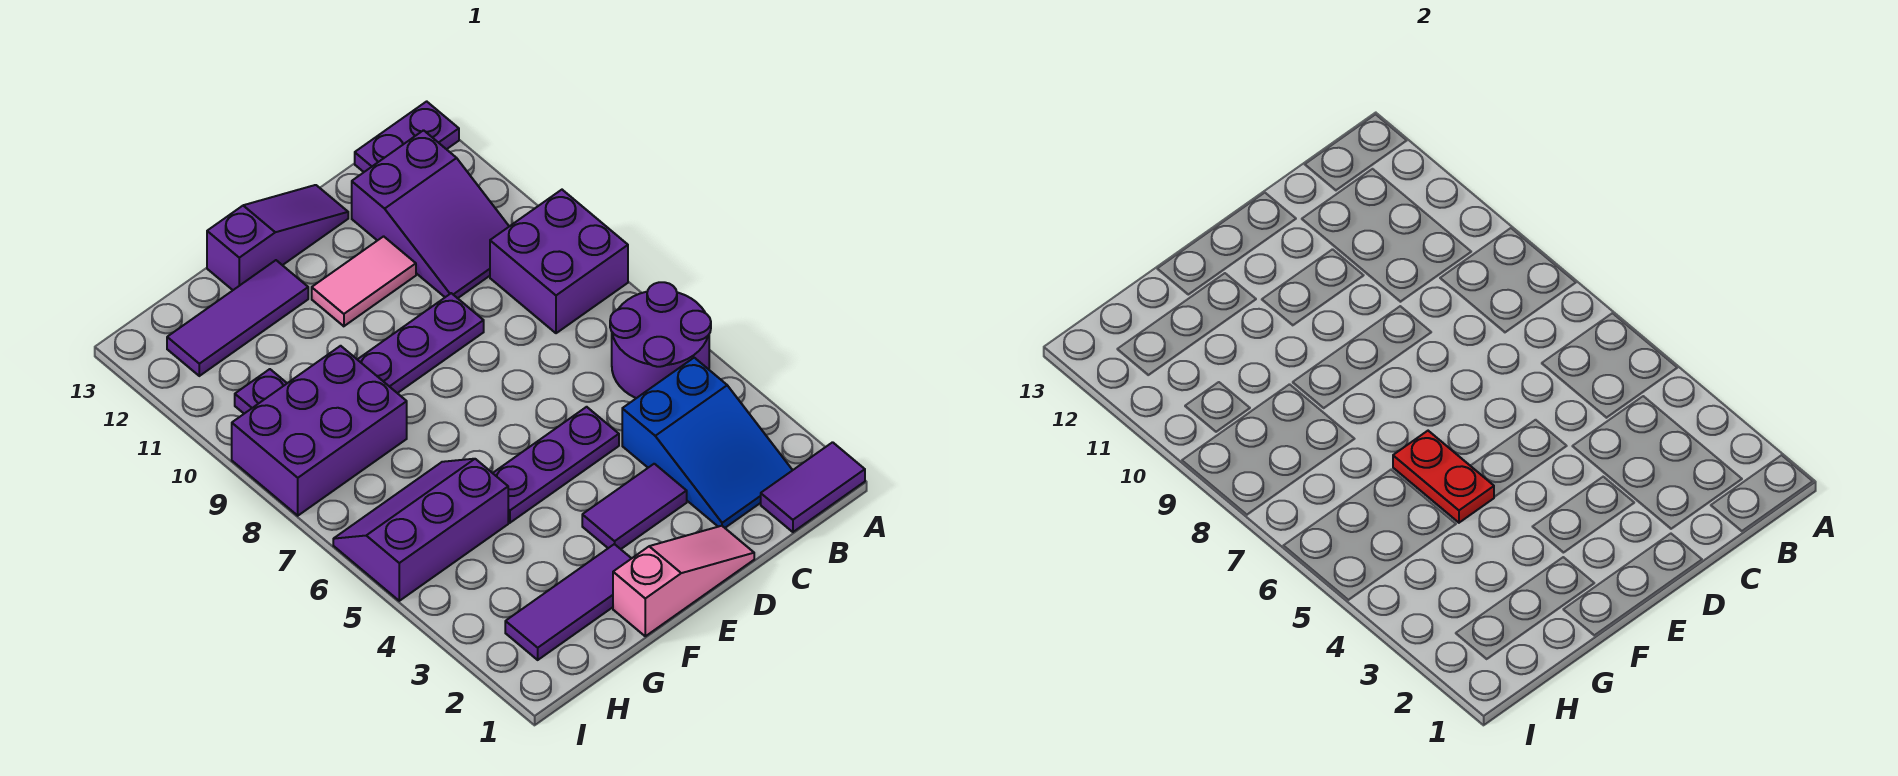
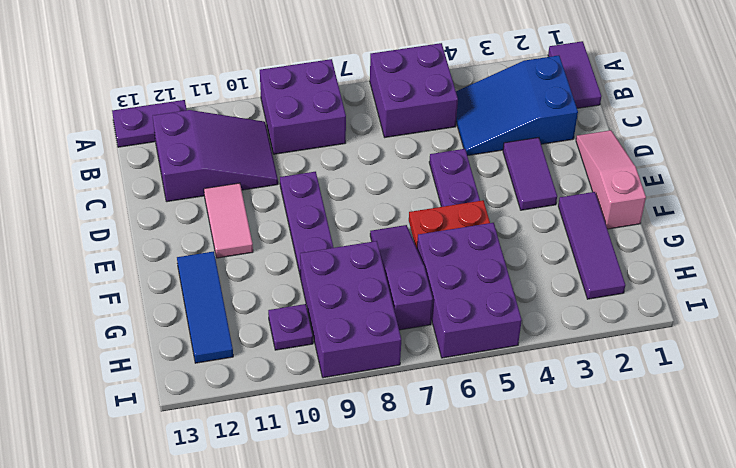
purple 2x2 round brick [610,282,711,398] -> purple 2x2 brick [370,43,458,137]
purple 1x2 plate [355,101,459,172] -> purple 1x2 plate turned to [112,100,187,147]
blue 2x3 slope [622,358,792,528] -> blue 2x3 slope turned to [456,55,578,156]
purple 1x3 slope [207,185,348,290] -> purple 1x3 slope moved to [370,225,433,330]
purple 1x3 tile [167,260,308,376] -> blue 1x3 tile [177,251,233,363]
purple 2x3 slope [333,459,508,601] -> purple 2x3 brick [417,223,522,358]

